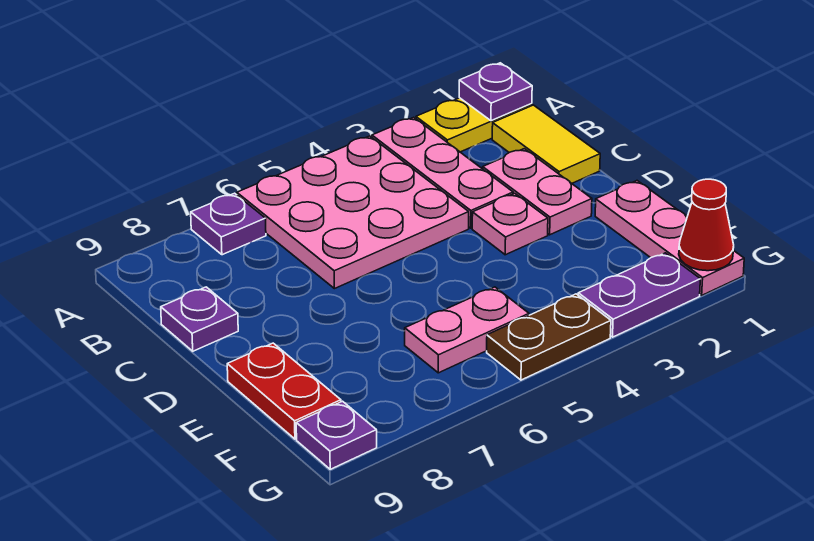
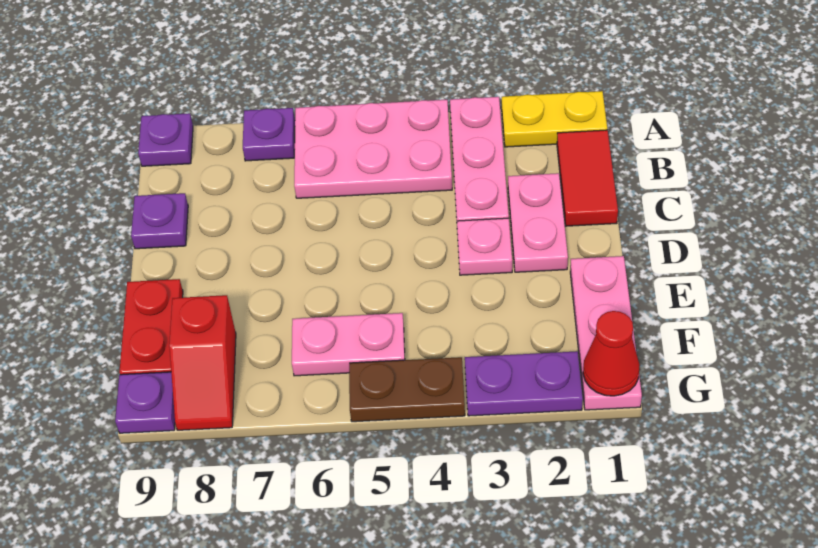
purple 1x1 plate [459,63,532,121] -> purple 1x1 plate moved to [138,113,193,166]
pink 3x3 plate [237,136,469,289] -> pink 2x3 plate [294,100,452,198]
yellow 1x2 tile [492,105,600,183] -> red 1x2 tile [557,130,618,226]
none -> red 1x2 slope [169,295,236,430]

